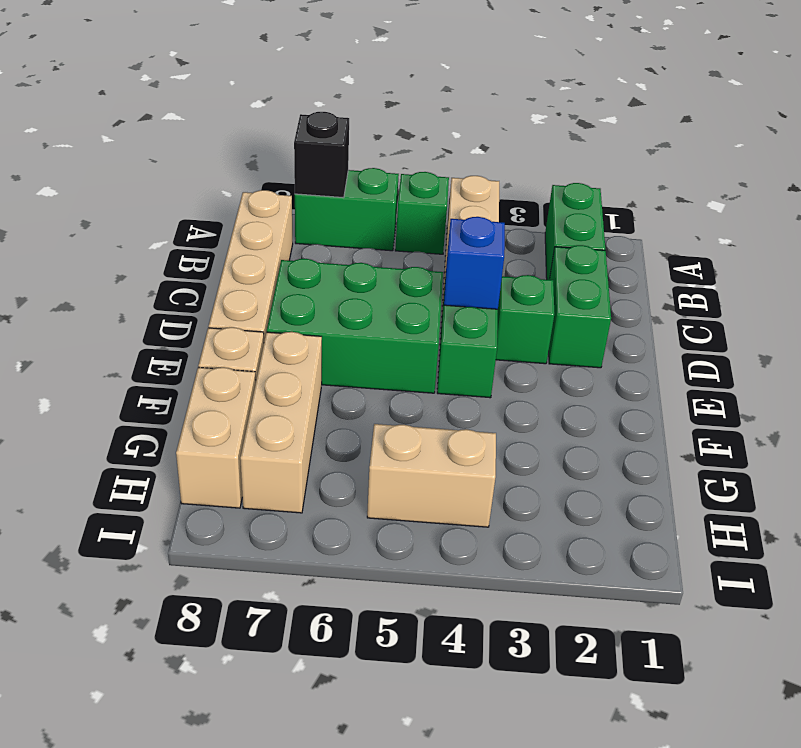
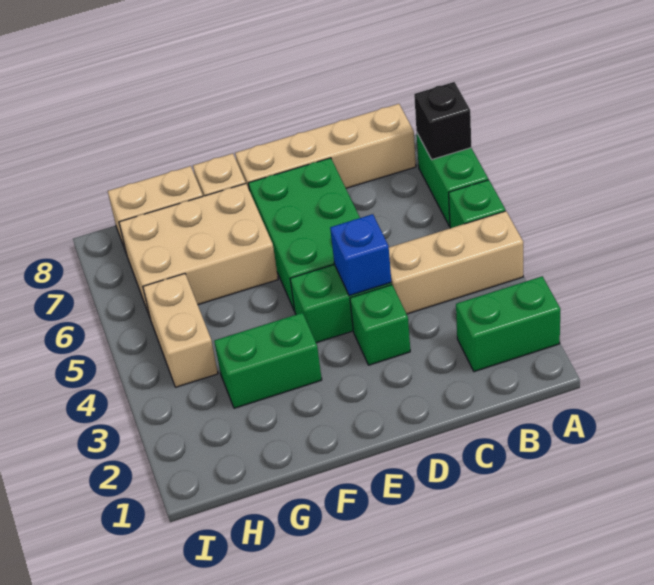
green 1x2 brick [549,245,611,368] -> green 1x2 brick moved to [214,313,322,408]
tan 1x3 brick [240,332,322,513] -> tan 2x3 brick [119,184,278,317]

